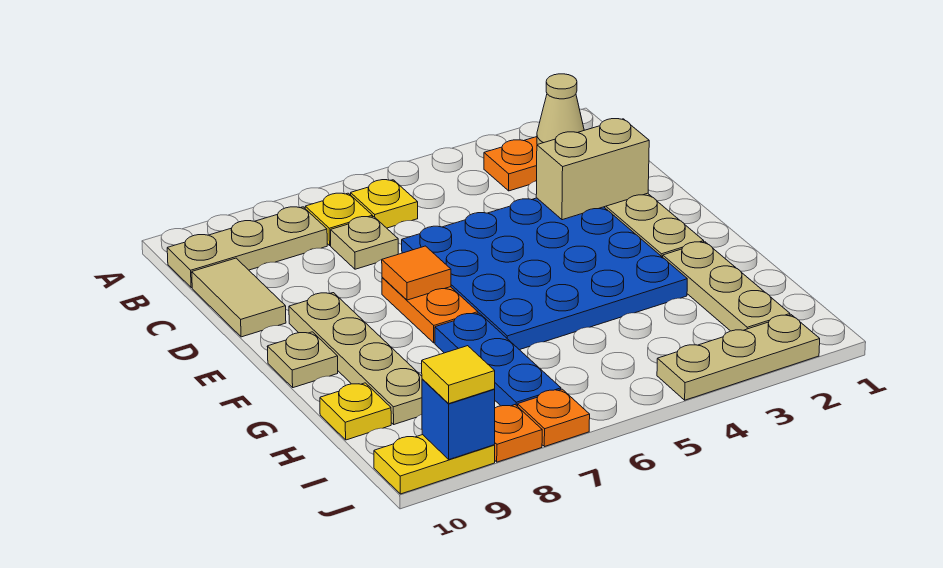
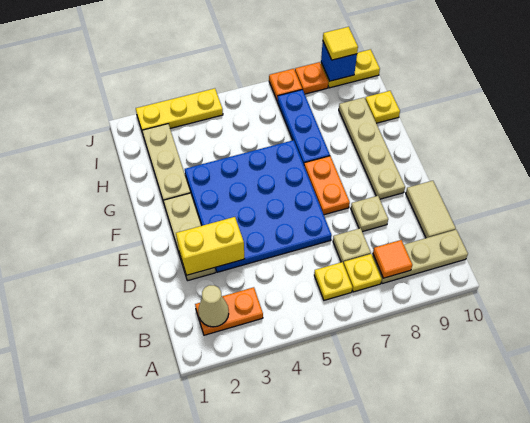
tan 1x2 brick [536,119,649,220] -> yellow 1x2 brick [176,217,244,275]
orange 1x1 tile [382,246,451,300] -> orange 1x1 tile moved to [373,240,412,278]
tan 1x1 plate [267,332,338,388] -> tan 1x1 plate moved to [351,196,388,232]
tan 1x3 plate [657,315,820,400] -> yellow 1x3 plate [136,88,223,133]

